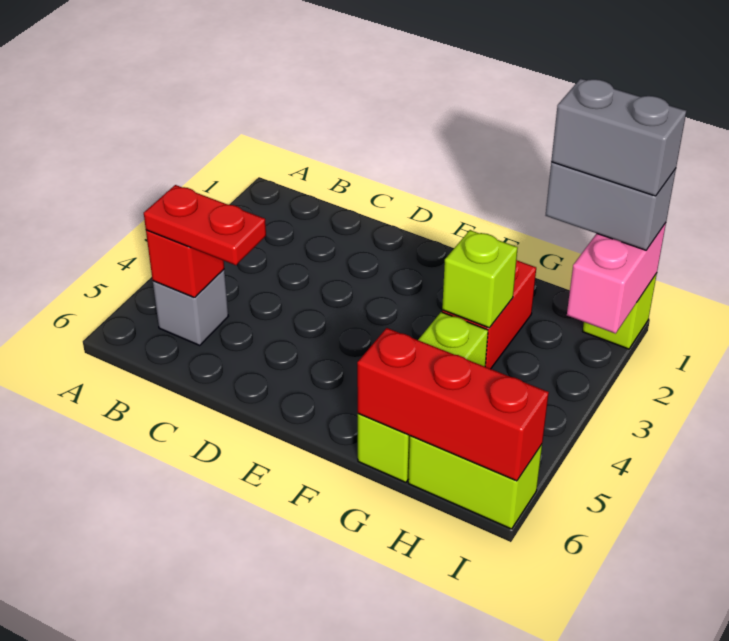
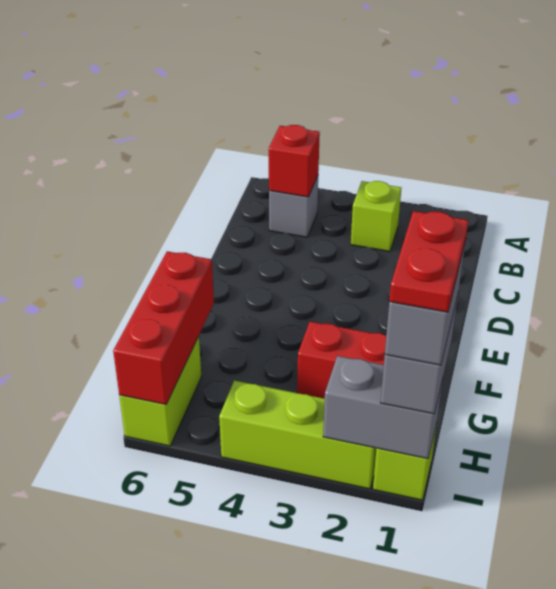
red 1x2 plate [144,185,266,265] -> red 1x2 plate moved to [389,211,468,312]
lime 1x1 brick [442,230,518,328] -> lime 1x1 brick moved to [351,181,401,252]
lime 1x3 brick [358,312,488,482] -> lime 1x3 brick moved to [219,381,377,489]
pink 1x2 brick [567,223,666,334] -> grey 1x2 brick [323,356,443,459]

